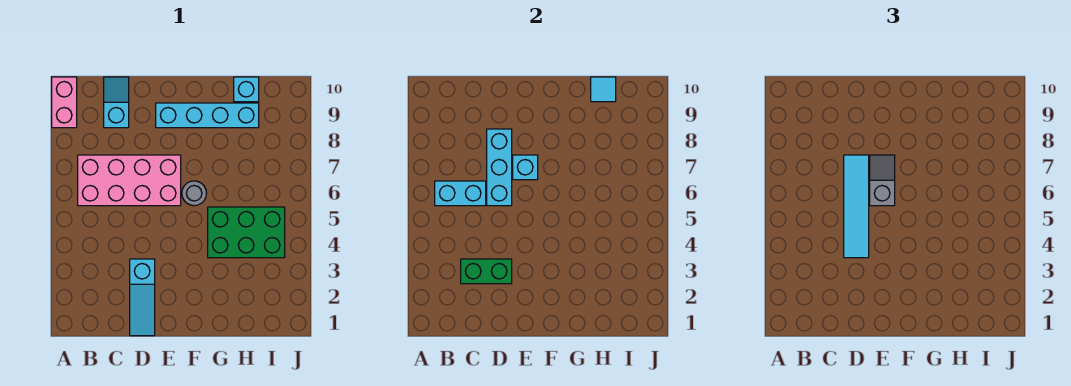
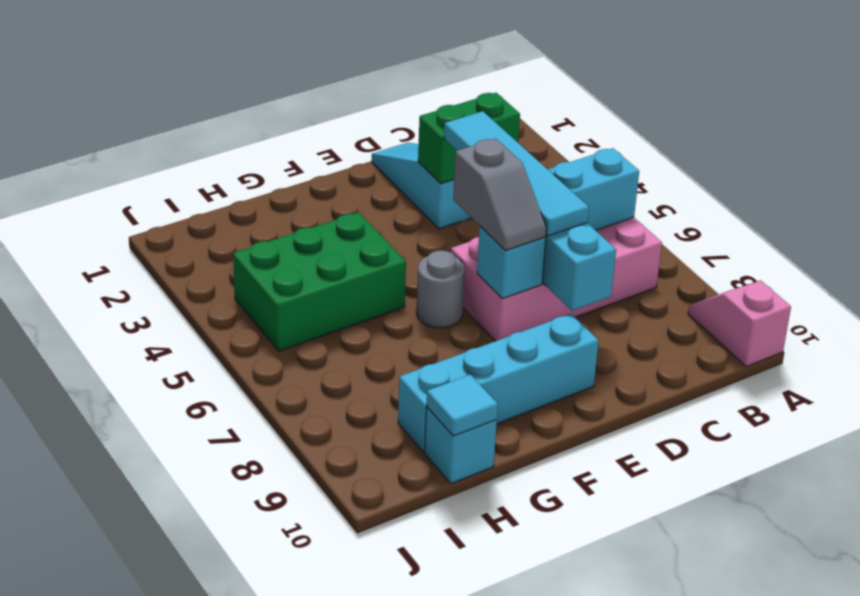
pink 1x2 brick [52,77,77,128] -> pink 1x2 slope [688,280,791,367]
cyan 1x2 slope [104,77,129,128] -> none

